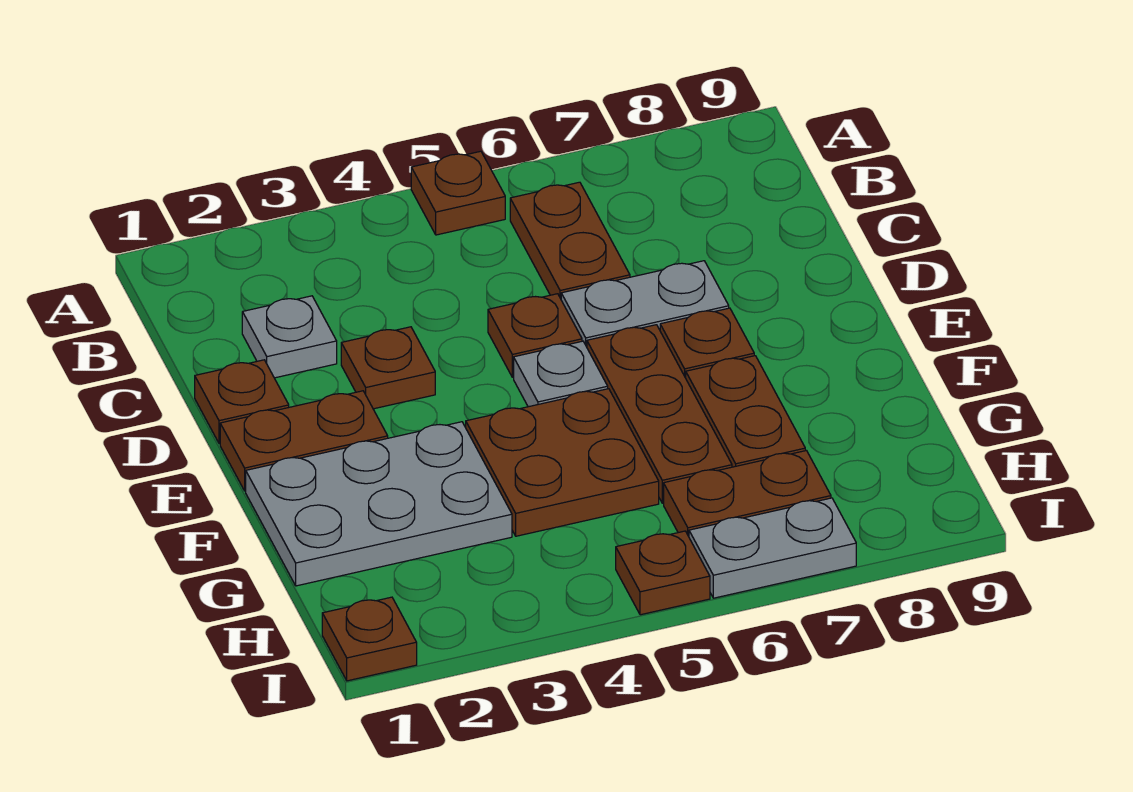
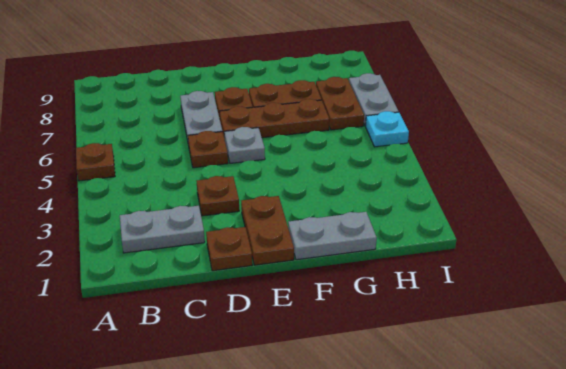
brown 1x2 plate [510,182,630,299] -> none
grey 1x1 plate [242,296,337,378] -> grey 1x2 plate [120,206,205,253]
grey 2x3 plate [246,422,512,586] -> grey 1x2 plate [288,212,377,260]
brown 2x2 plate [466,389,659,536] -> none
brown 1x1 plate [322,597,417,681] -> none
brown 1x1 plate [616,531,710,615] -> cyan 1x1 plate [366,111,409,147]

